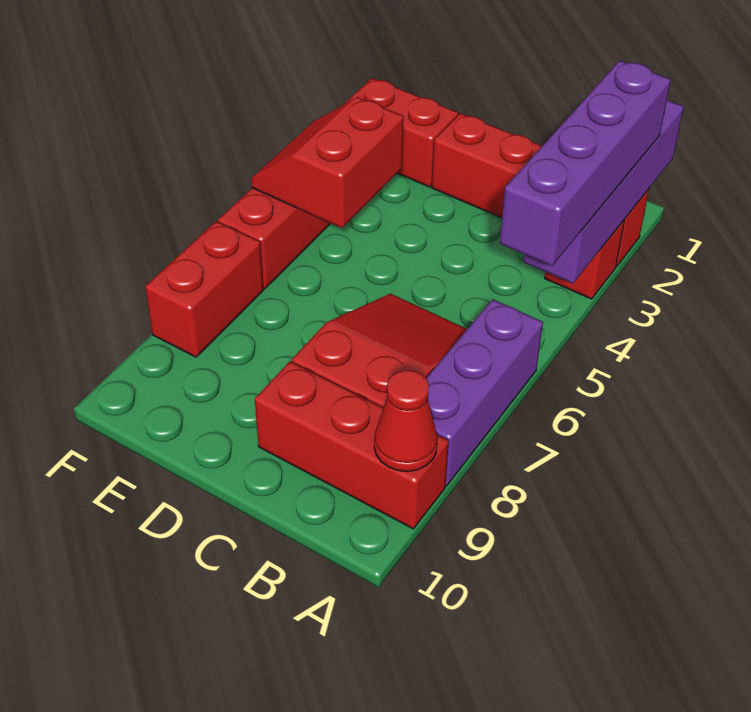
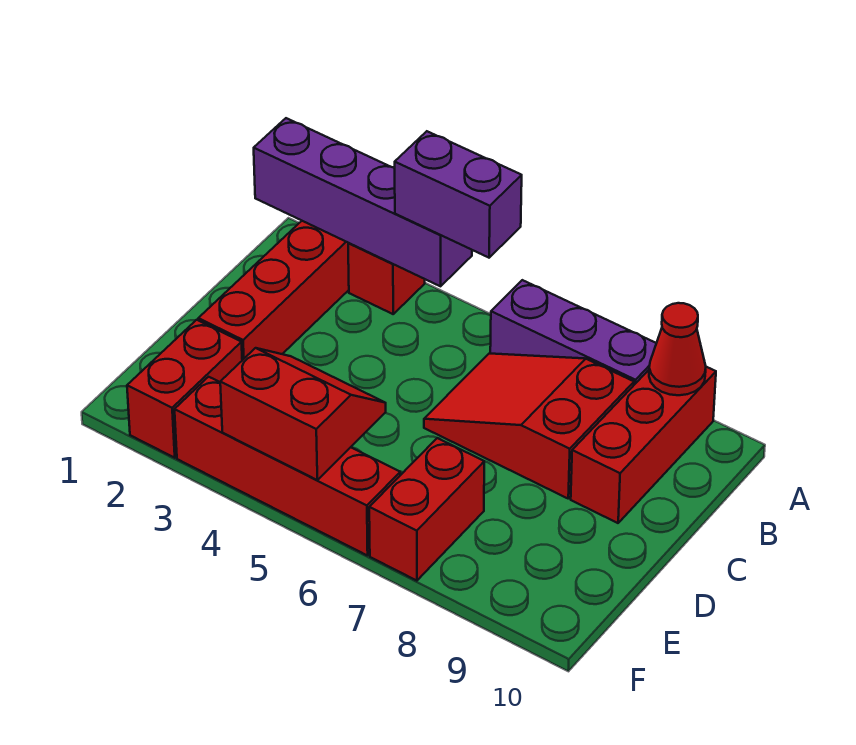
purple 1x4 brick [500,61,671,266] -> purple 1x2 brick [395,131,522,258]
red 2x2 slope [251,97,404,228] -> red 2x2 slope turned to [220,348,386,480]
red 1x2 brick [145,221,263,357] -> red 1x2 brick turned to [369,438,484,581]

